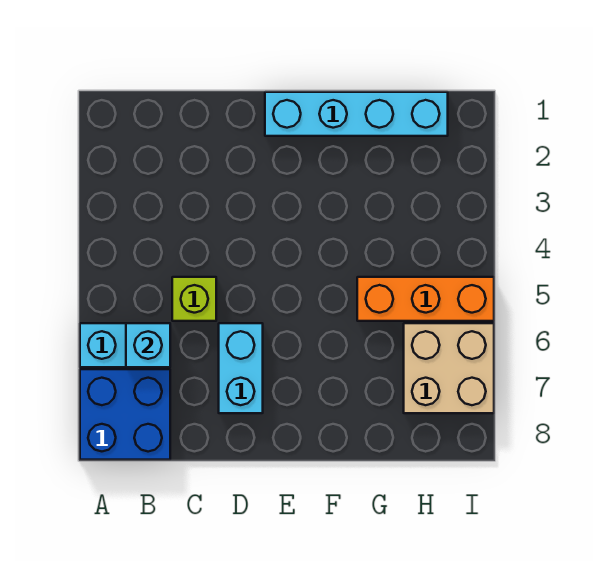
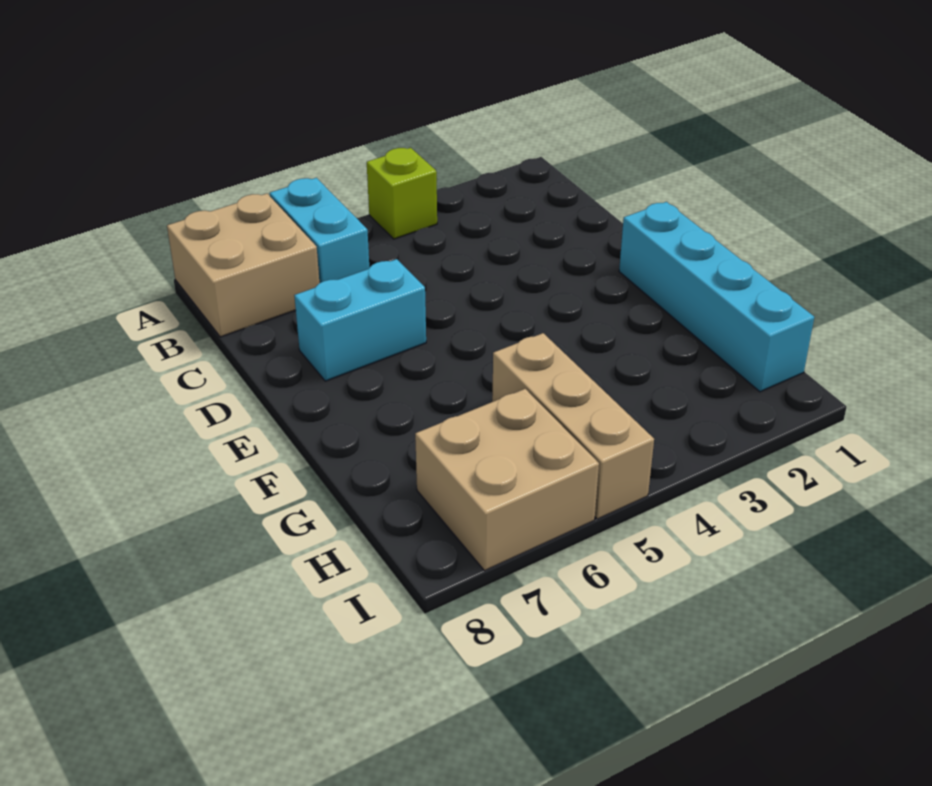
blue 2x2 brick [80,369,170,460] -> tan 2x2 brick [167,194,319,337]
cyan 1x1 brick [126,323,170,367] -> none
lime 1x1 brick [172,277,216,321] -> lime 1x1 brick moved to [367,148,437,239]
orange 1x3 brick [357,277,494,321] -> tan 1x3 brick [492,333,654,519]

